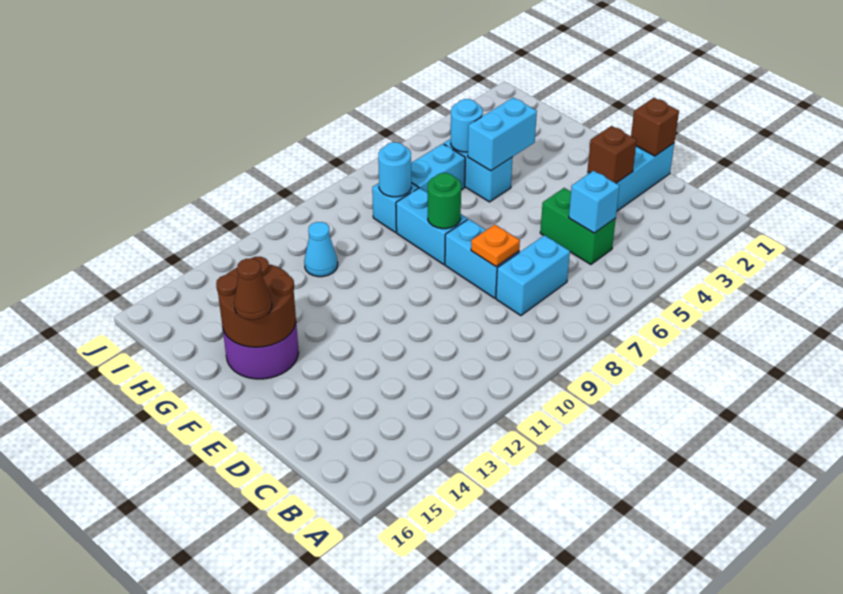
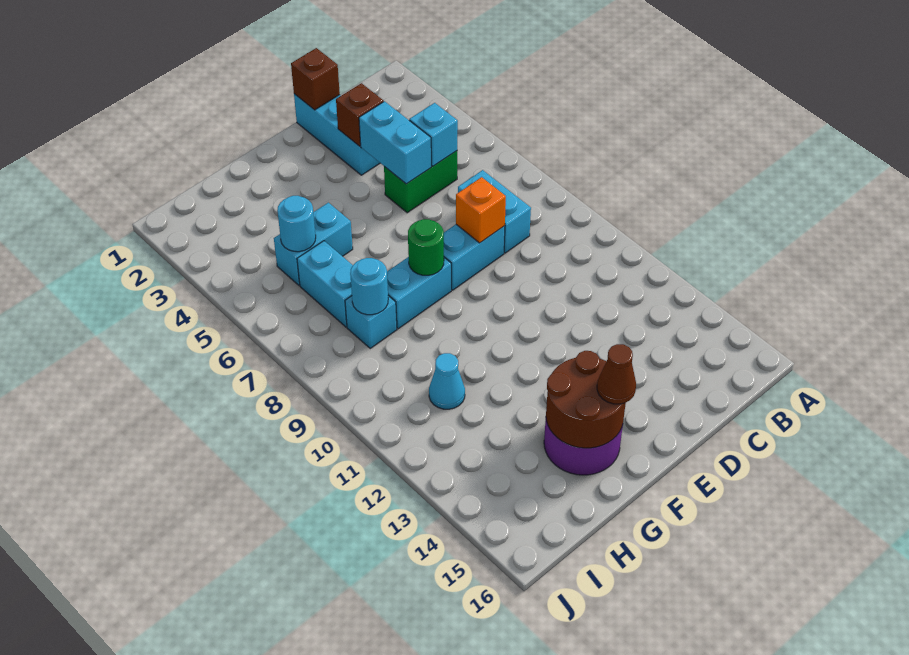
orange 1x1 plate [471,225,520,267] -> orange 1x1 brick [456,177,506,243]
cyan 1x2 brick [468,98,537,171] -> cyan 1x2 brick moved to [359,101,431,184]

